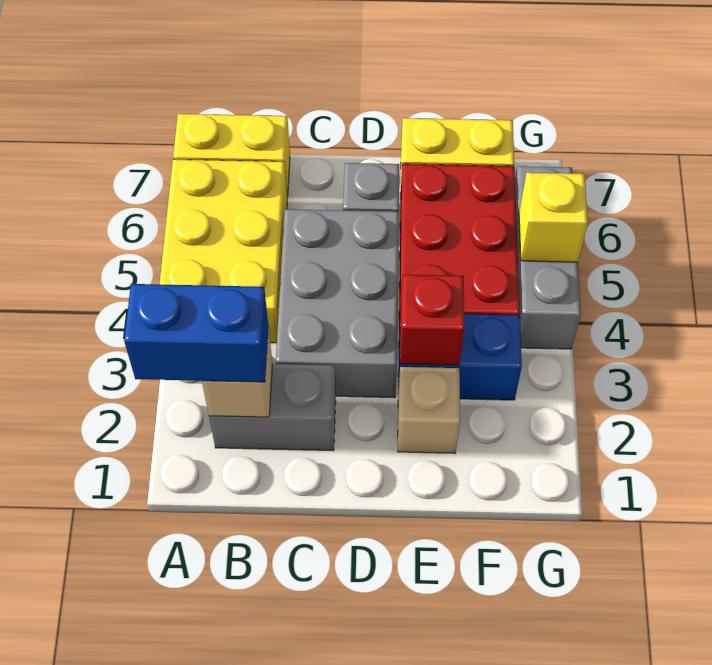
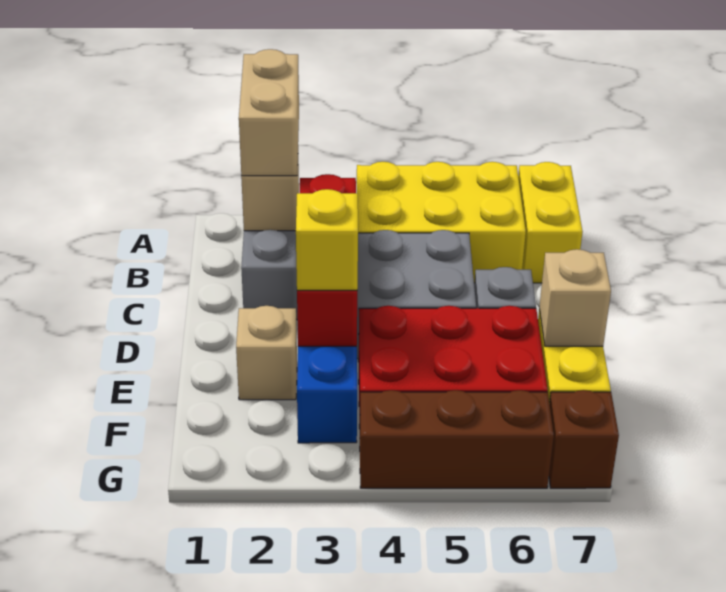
blue 1x2 brick [124,284,269,382] -> tan 1x2 brick [239,49,299,176]
red 1x1 brick [400,275,464,365] -> red 1x3 brick [297,174,357,346]
none -> tan 1x1 brick [539,249,611,346]
grey 1x3 brick [515,166,581,349] -> brown 1x3 brick [360,390,554,488]
yellow 1x1 brick [519,173,588,262] -> yellow 1x1 brick moved to [296,189,358,290]
none -> brown 1x1 brick [549,390,619,488]

